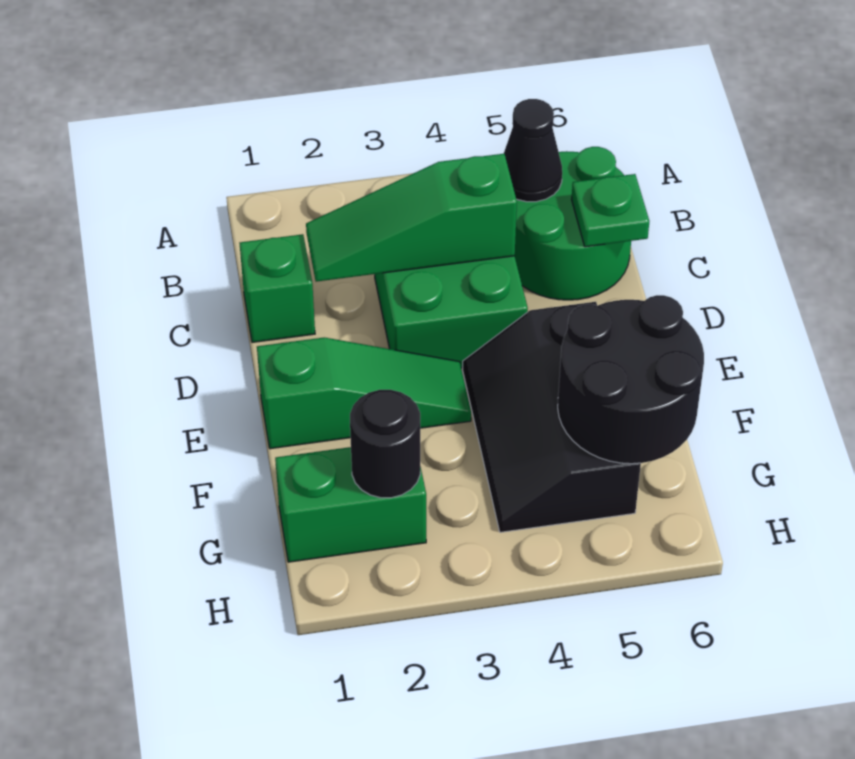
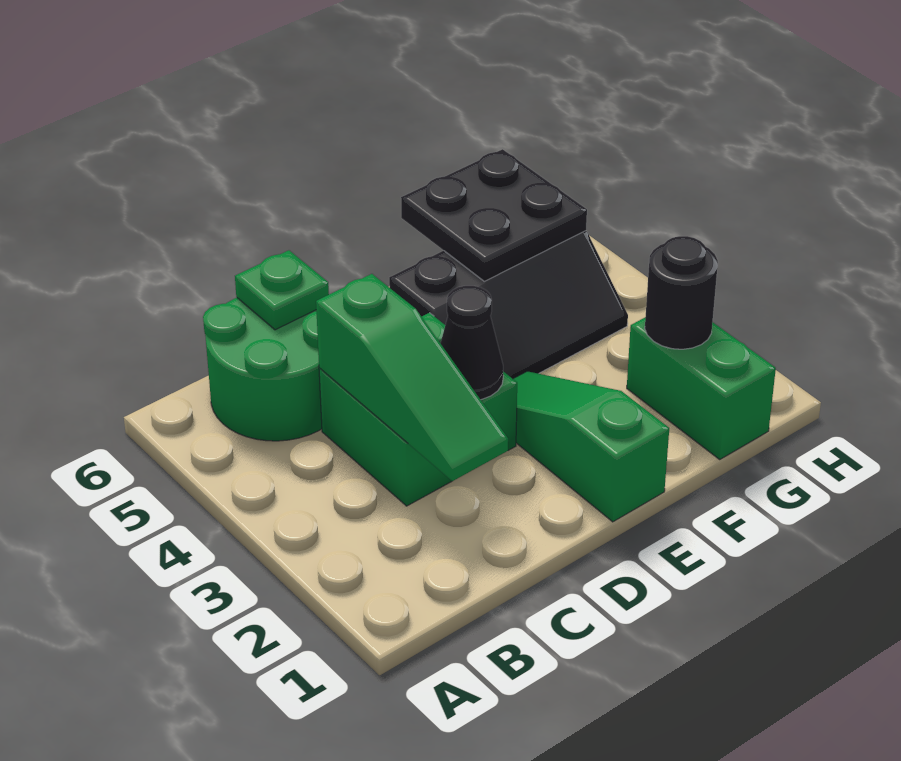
black 1x1 cone [504,99,562,202] -> black 1x1 cone moved to [441,286,503,400]
green 1x1 brick [240,234,315,342] -> none
black 2x2 round brick [558,295,704,464] -> black 2x2 plate [401,149,587,281]

